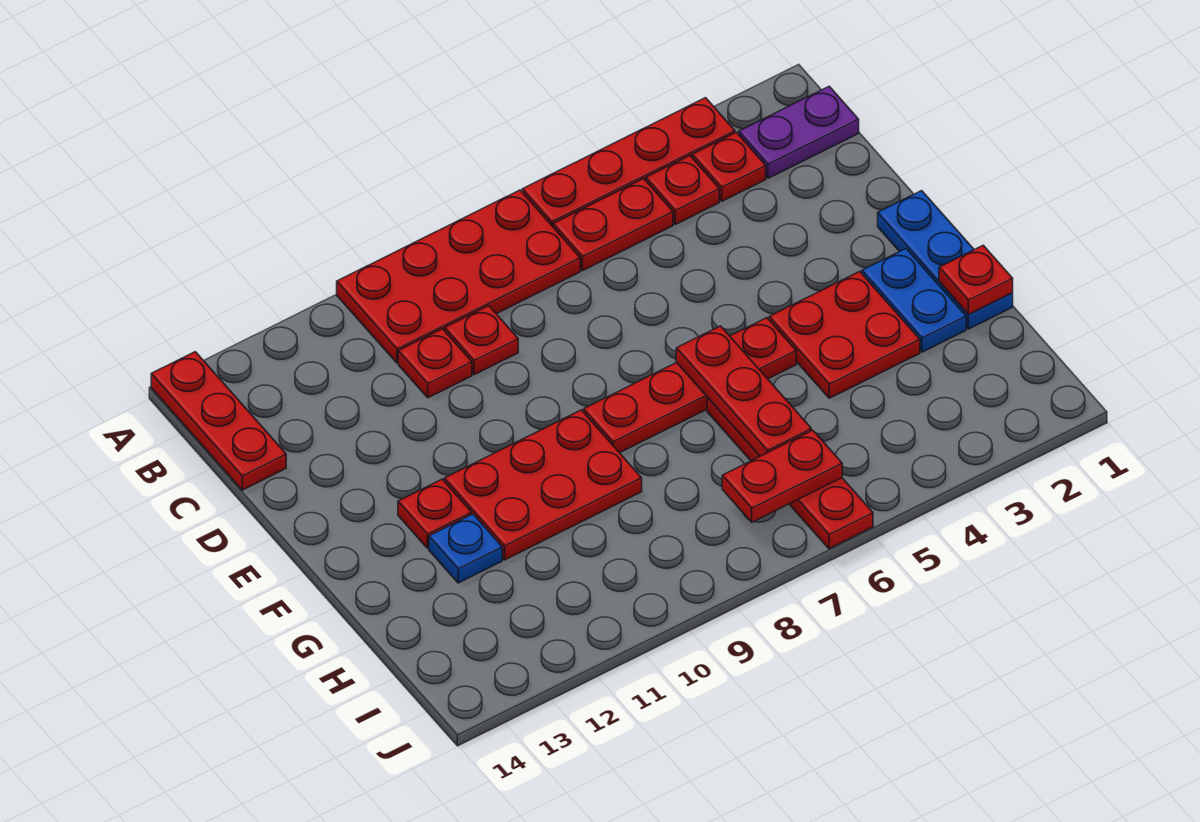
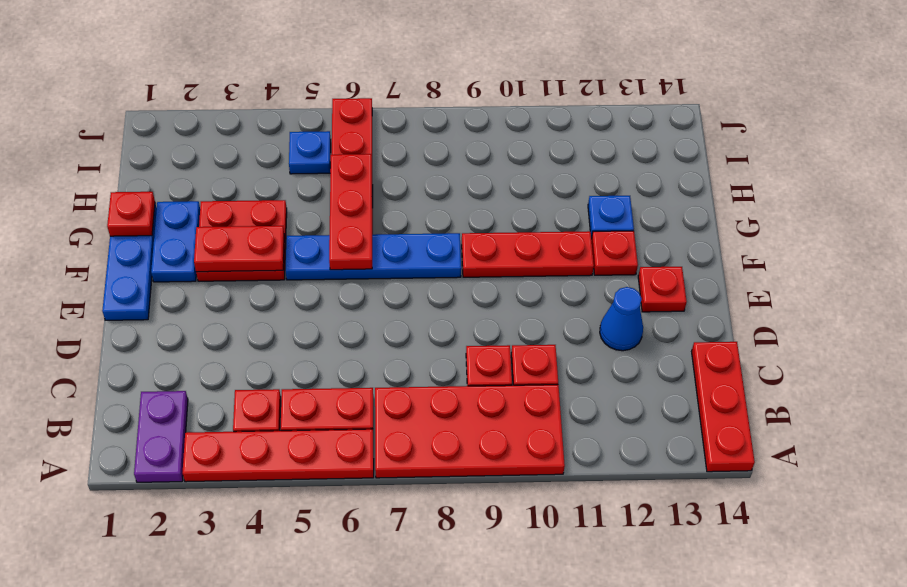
purple 1x2 plate [739,86,859,178] -> purple 1x2 plate turned to [134,391,188,482]
red 1x1 plate [692,132,766,201] -> red 1x1 plate moved to [638,267,687,312]
none -> blue 1x1 cone [600,287,643,351]
red 1x4 plate [584,318,796,453] -> blue 1x4 plate [285,233,461,280]
red 2x3 plate [444,410,642,560] -> red 1x3 plate [462,231,594,277]
none -> blue 1x1 plate [289,131,331,174]
red 1x2 plate [722,430,842,522] -> red 1x2 plate moved to [194,226,284,272]

